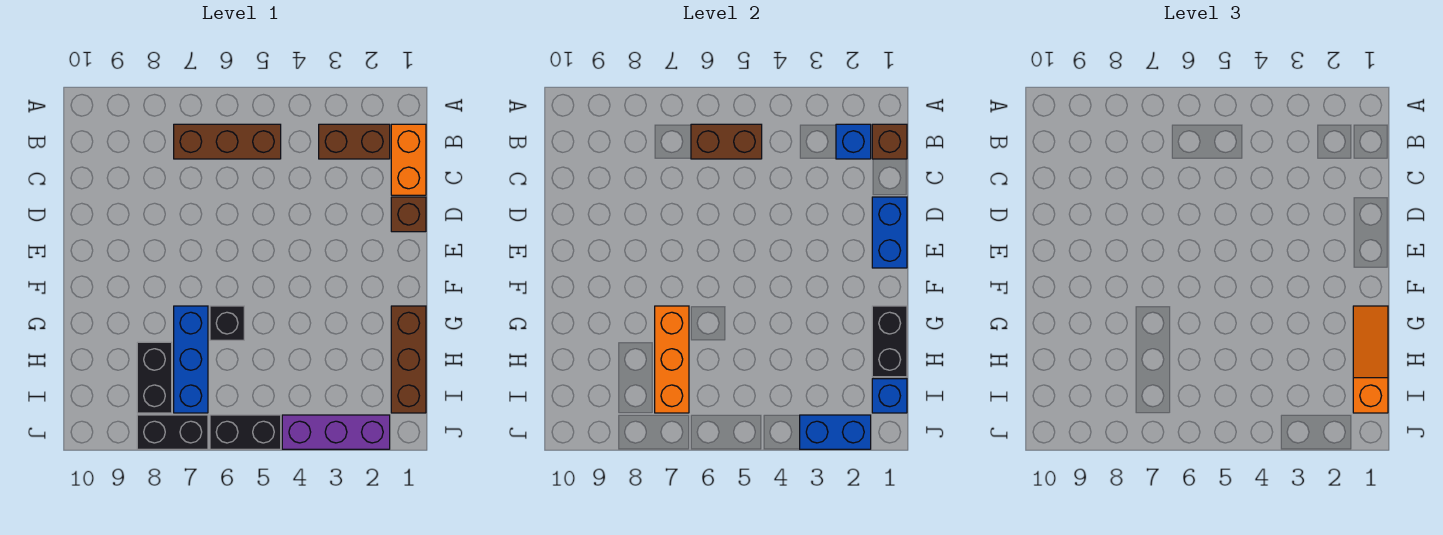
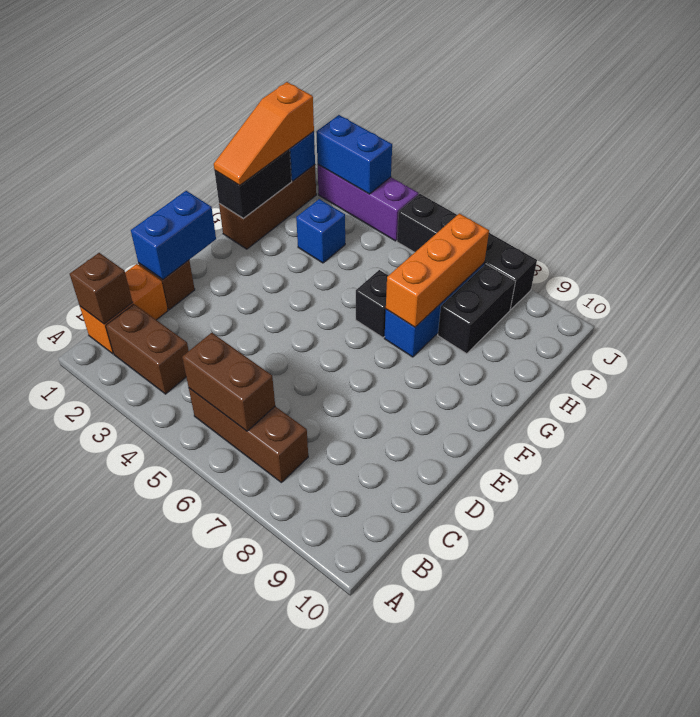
blue 1x1 brick [836,124,871,159] -> blue 1x1 brick moved to [296,199,345,263]

